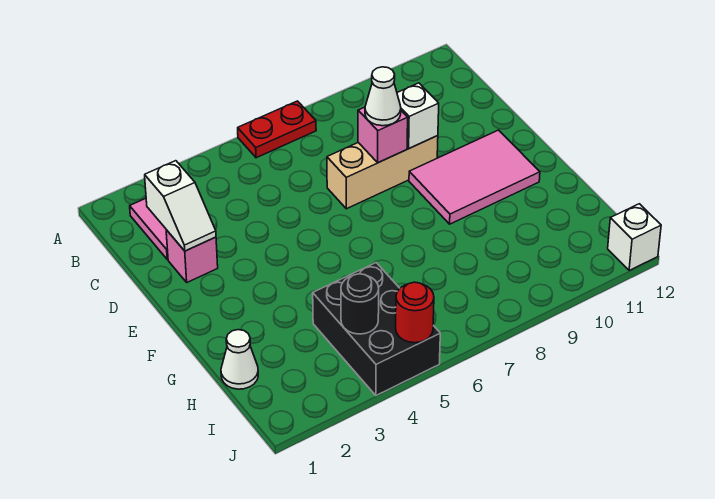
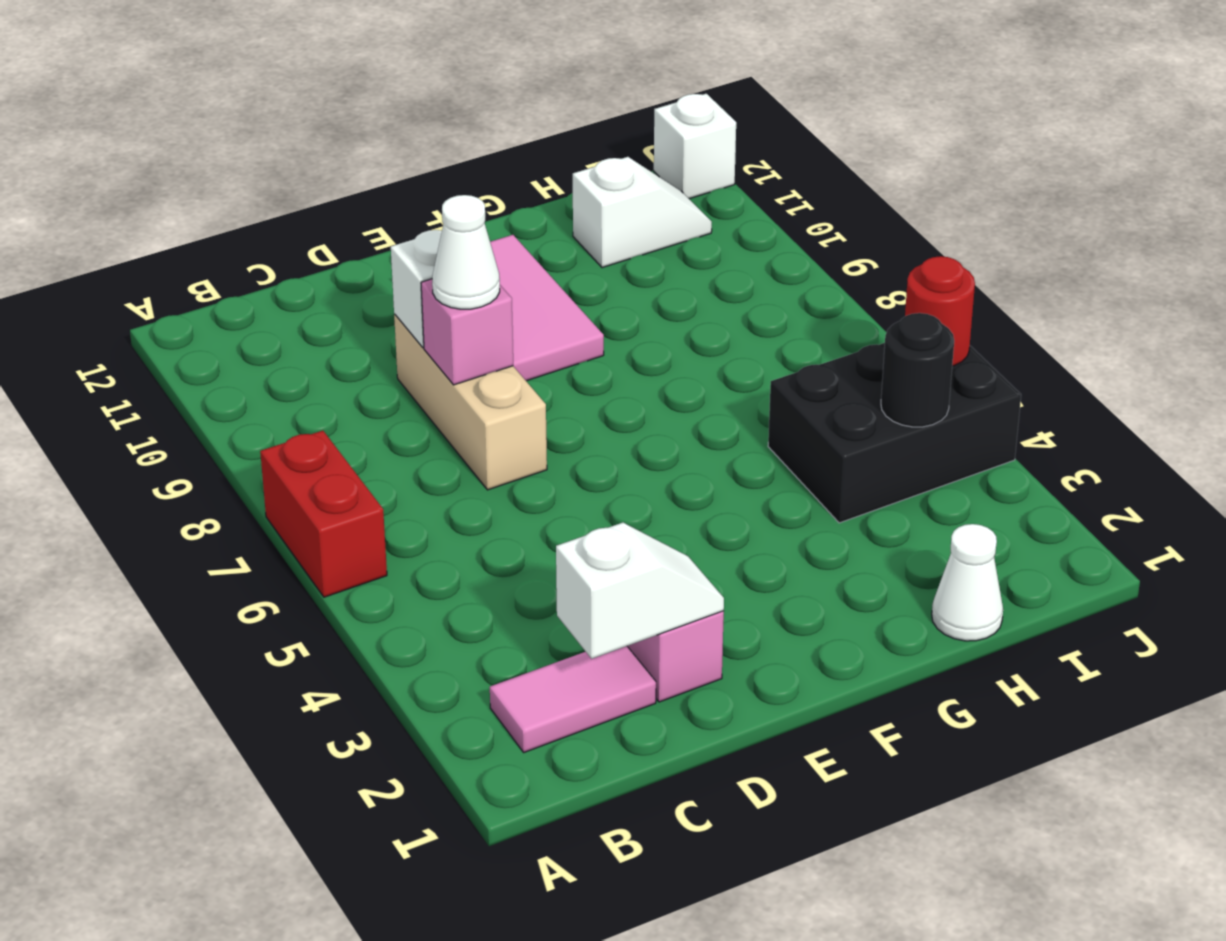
red 1x2 plate [238,101,316,158] -> red 1x2 brick [260,431,387,597]
none -> white 1x2 slope [573,157,712,268]

